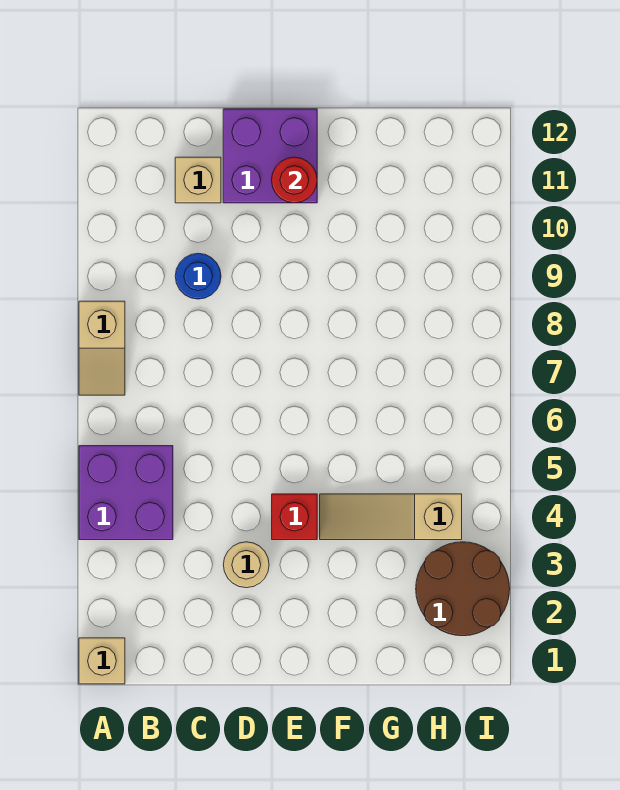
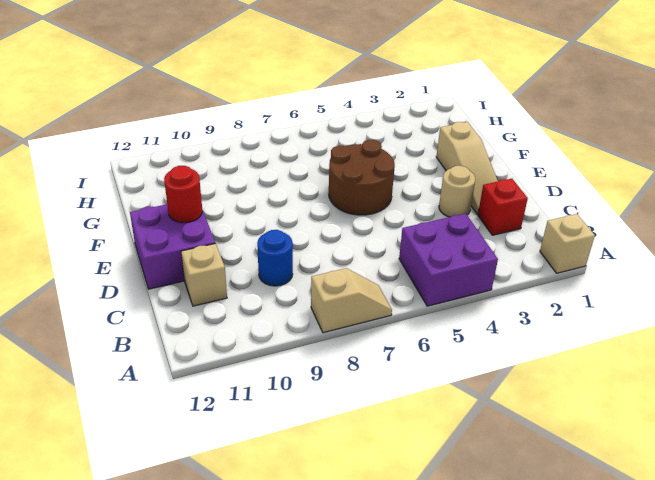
red 1x1 brick [272,494,317,540] -> red 1x1 brick moved to [478,179,528,235]
tan 1x3 slope [320,494,462,540] -> tan 1x3 slope moved to [436,122,498,214]
brown 2x2 round brick [416,542,510,636] -> brown 2x2 round brick moved to [329,140,395,215]

